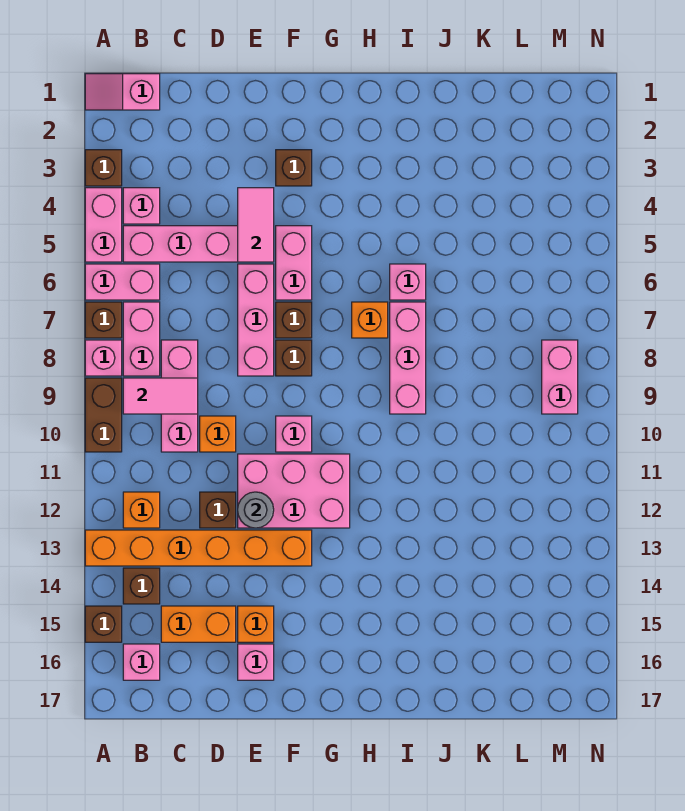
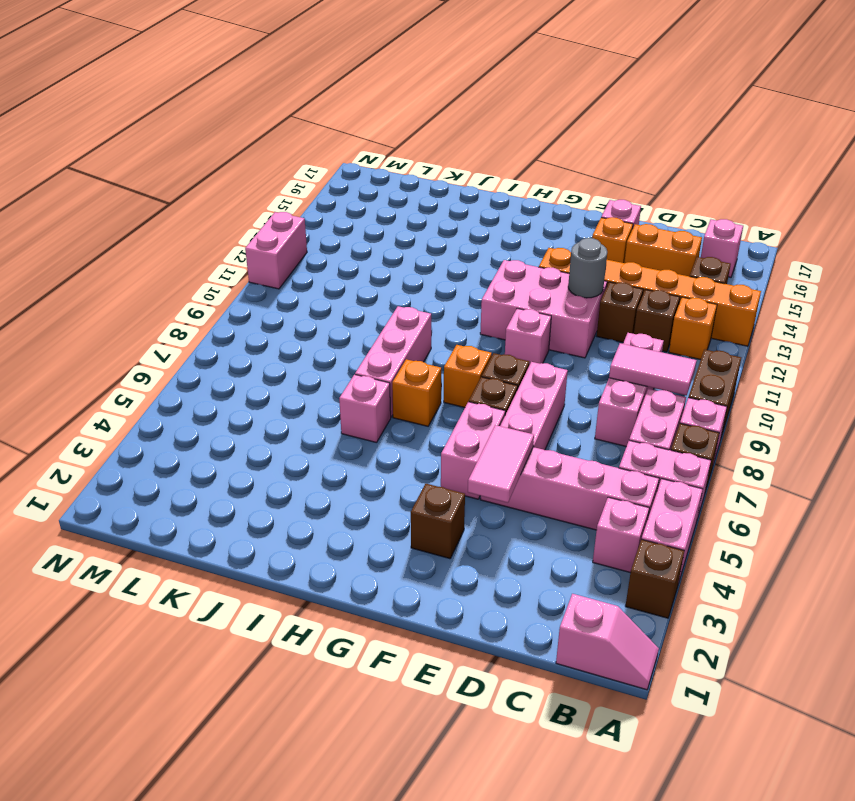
brown 1x1 brick [85,606,122,642] -> brown 1x1 brick moved to [634,289,680,352]
orange 1x1 brick [200,416,236,452] -> orange 1x1 brick moved to [444,345,492,407]
pink 1x2 brick [542,340,578,414] -> pink 1x2 brick moved to [245,212,307,289]

